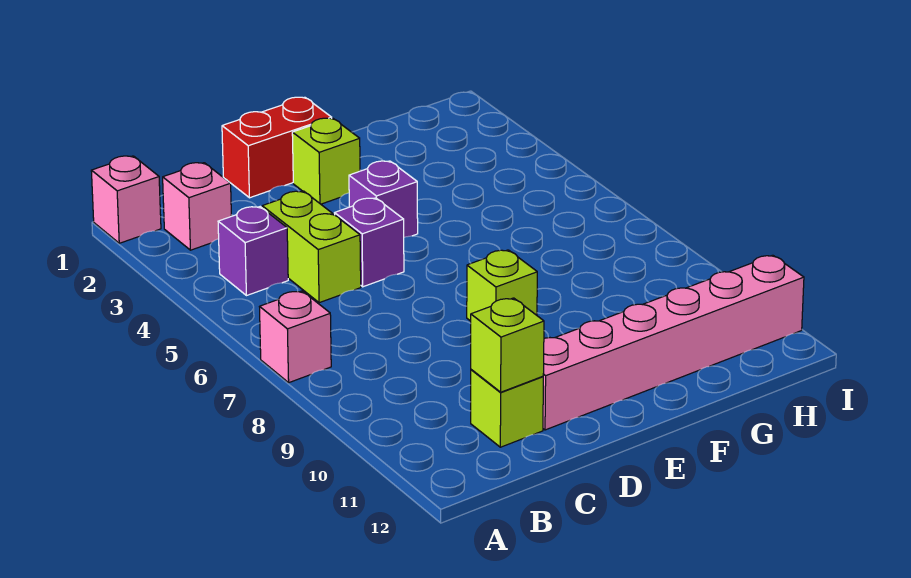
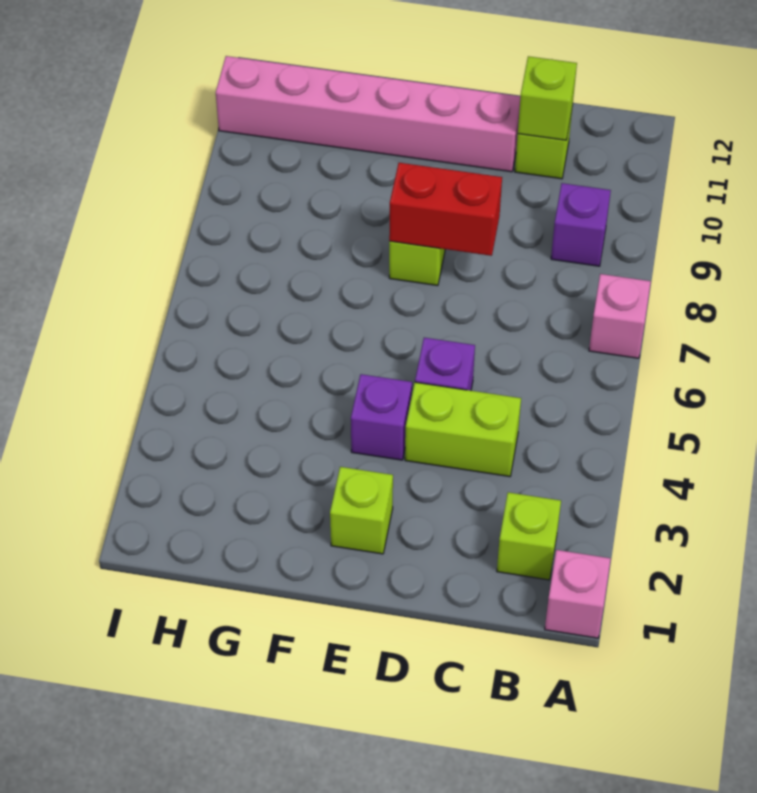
pink 1x1 brick [163,163,231,250] -> lime 1x1 brick [497,492,561,580]
purple 1x1 brick [218,207,288,296] -> purple 1x1 brick moved to [551,183,611,266]
lime 1x2 brick [262,191,361,303] -> lime 1x2 brick turned to [405,382,521,477]
red 1x2 brick [222,97,332,198] -> red 1x2 brick moved to [389,163,502,256]

